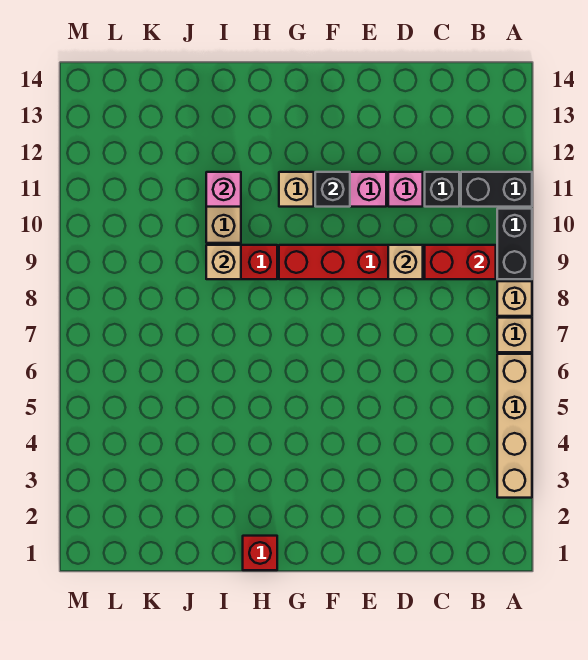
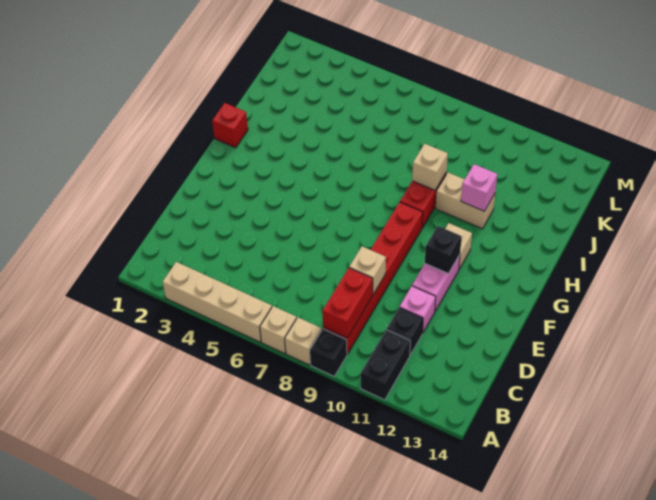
black 1x2 brick [497,209,532,279] -> black 1x1 brick [310,329,347,376]

